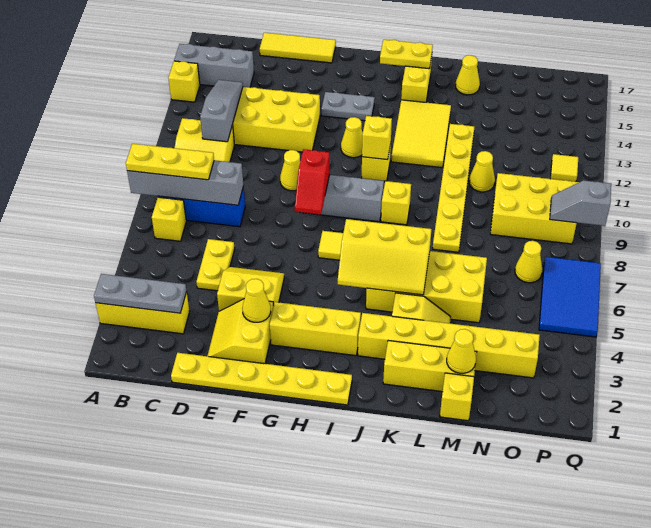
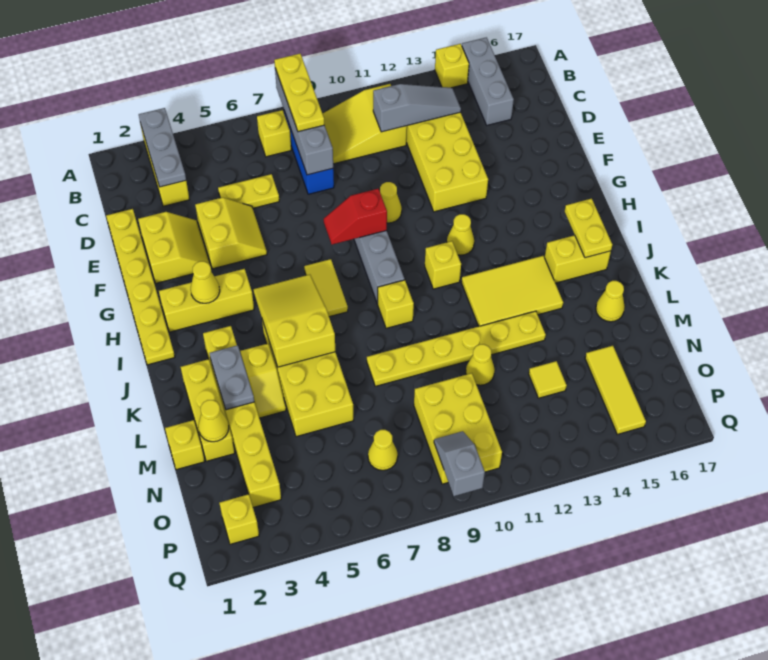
yellow 1x3 tile [260,33,336,63] -> yellow 1x3 tile moved to [585,346,646,434]
yellow 2x2 slope [208,299,273,364] -> yellow 2x2 slope turned to [138,212,210,283]
yellow 1x1 cone [242,279,271,322] -> yellow 1x1 cone moved to [191,261,220,303]
yellow 1x3 brick [270,302,361,356] -> yellow 1x3 brick turned to [159,269,254,332]
grey 1x2 plate [321,92,375,121] -> grey 1x2 plate moved to [210,345,254,410]
yellow 2x3 slope [338,219,431,295] -> yellow 2x3 slope turned to [253,275,335,367]
yellow 1x1 brick [362,116,392,160] -> yellow 1x1 brick moved to [219,494,259,544]
blue 2x3 tile [539,257,601,337] -> none
yellow 1x1 tile [550,154,578,182] -> yellow 1x1 tile moved to [529,361,567,398]

